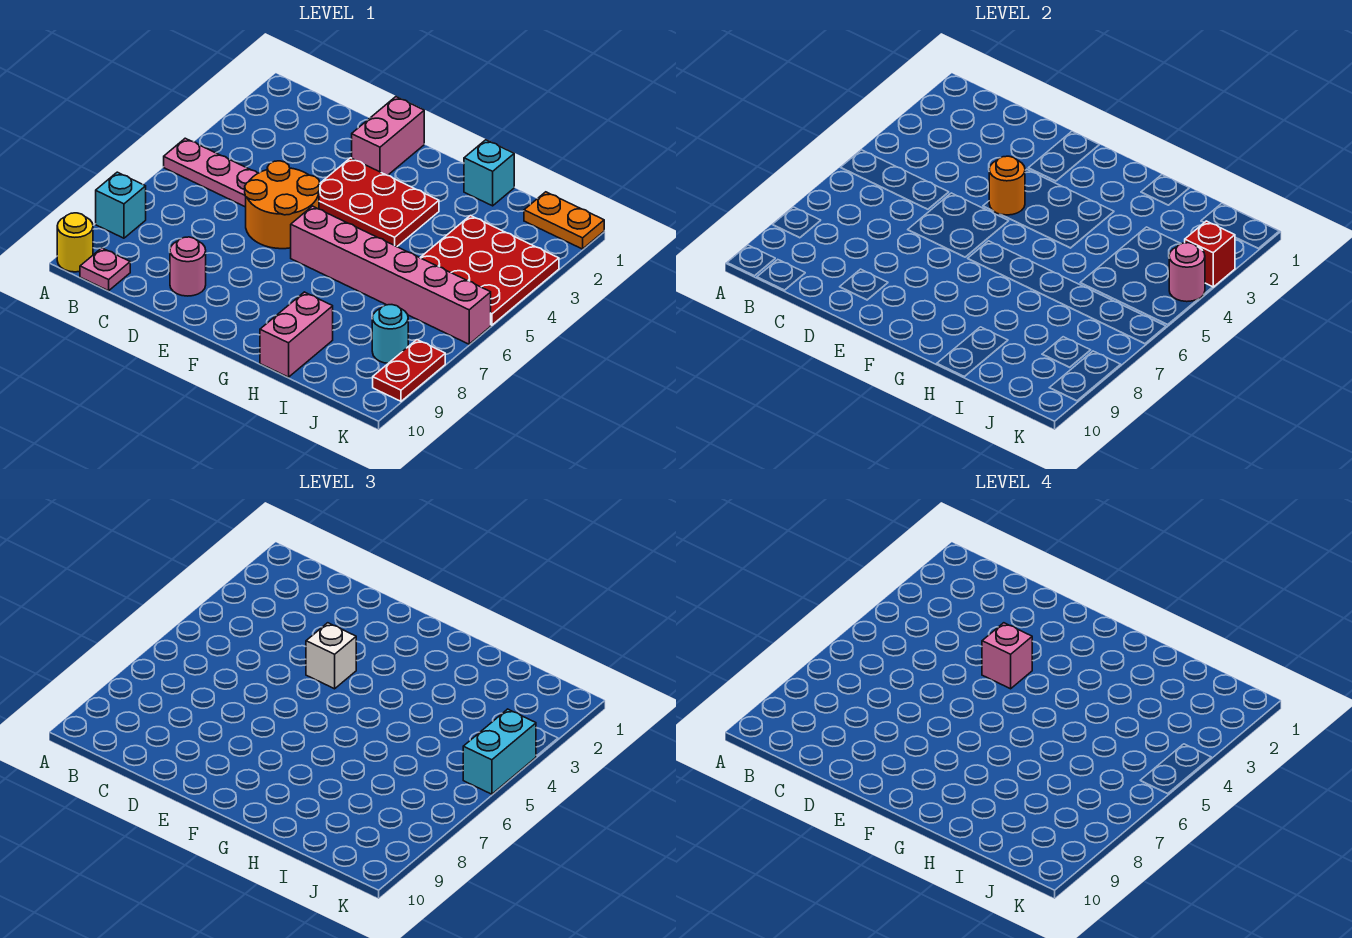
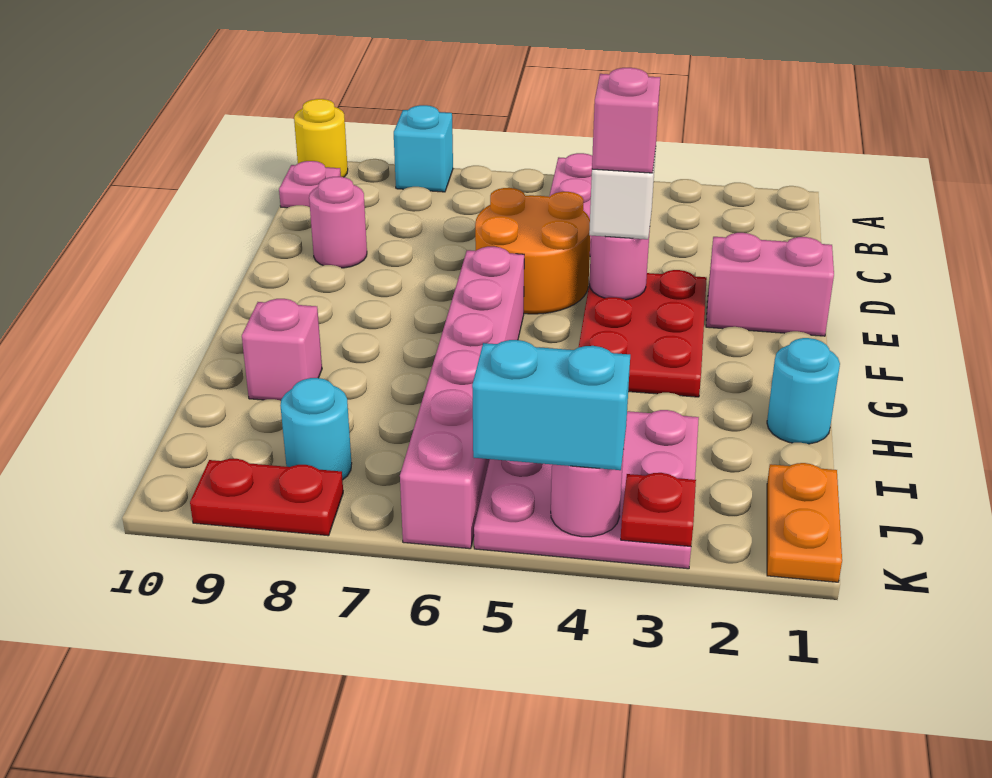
orange 1x1 round brick [989,156,1025,215] -> pink 1x1 round brick [589,229,650,300]
cyan 1x1 brick [464,140,514,206] -> cyan 1x1 round brick [767,338,840,444]
pink 1x2 brick [260,292,333,377] -> pink 1x1 brick [242,299,322,401]
red 3x3 plate [420,216,559,325] -> pink 3x3 plate [474,410,699,569]
red 1x1 brick [1185,221,1235,287] -> red 1x1 plate [621,473,696,546]

